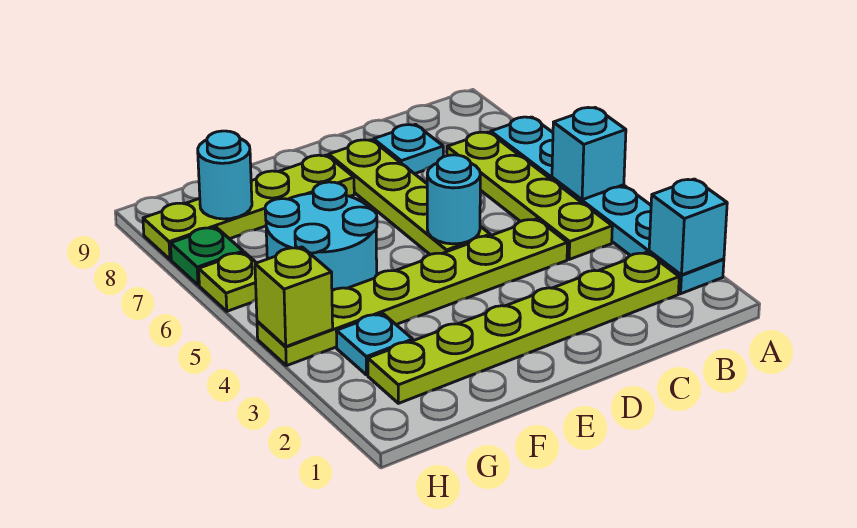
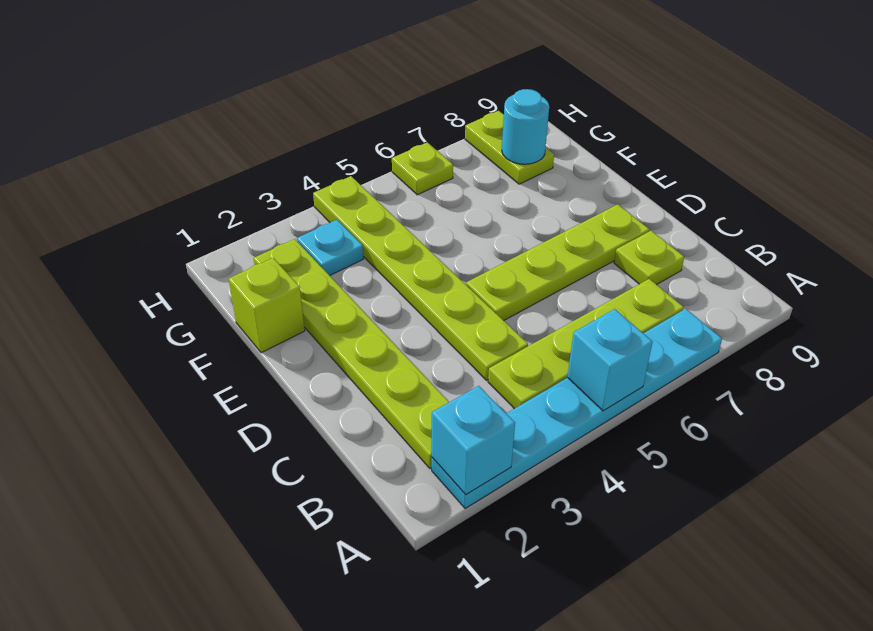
cyan 1x1 plate [374,125,443,174] -> lime 1x1 plate [614,231,684,285]
cyan 1x1 round brick [427,155,480,244] -> none
lime 1x4 plate [143,155,354,260] -> lime 1x2 plate [465,111,554,184]
cyan 2x2 round brick [265,182,377,290] -> none
lime 1x1 brick [255,247,333,347] -> lime 1x1 brick moved to [229,258,305,353]
green 1x1 plate [170,227,243,285] -> none

